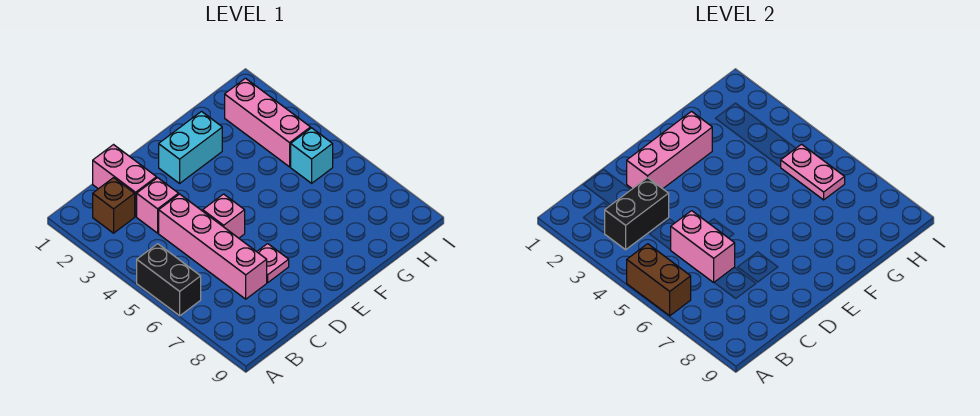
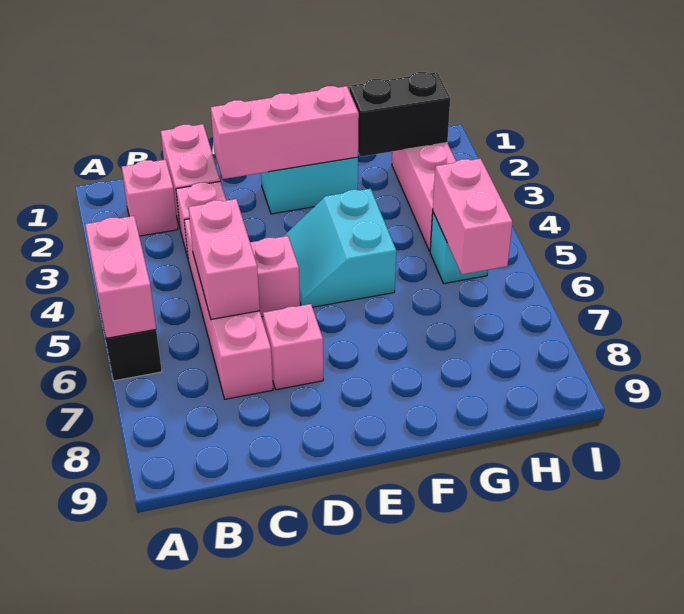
brown 1x2 brick [627,244,691,316] -> pink 1x2 brick [85,216,156,338]
brown 1x1 brick [93,178,135,233] -> pink 1x1 brick [122,160,178,236]
black 1x2 brick [605,178,669,250] -> black 1x2 brick moved to [349,72,450,157]
pink 1x1 plate [257,244,289,282] -> pink 1x1 brick [263,304,323,390]
none -> cyan 2x2 slope [283,189,396,307]
pink 1x2 plate [781,144,845,200] -> pink 1x2 brick [433,159,513,274]

